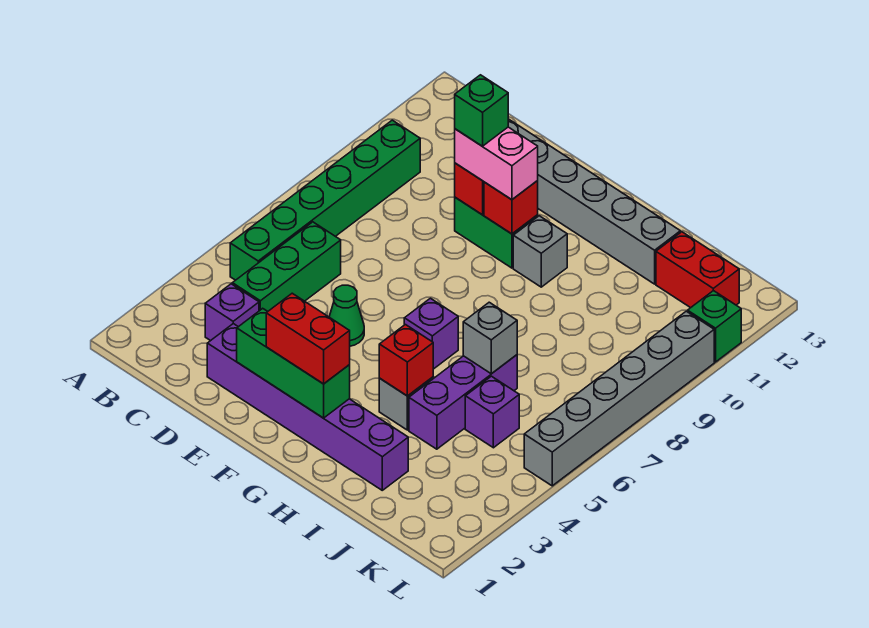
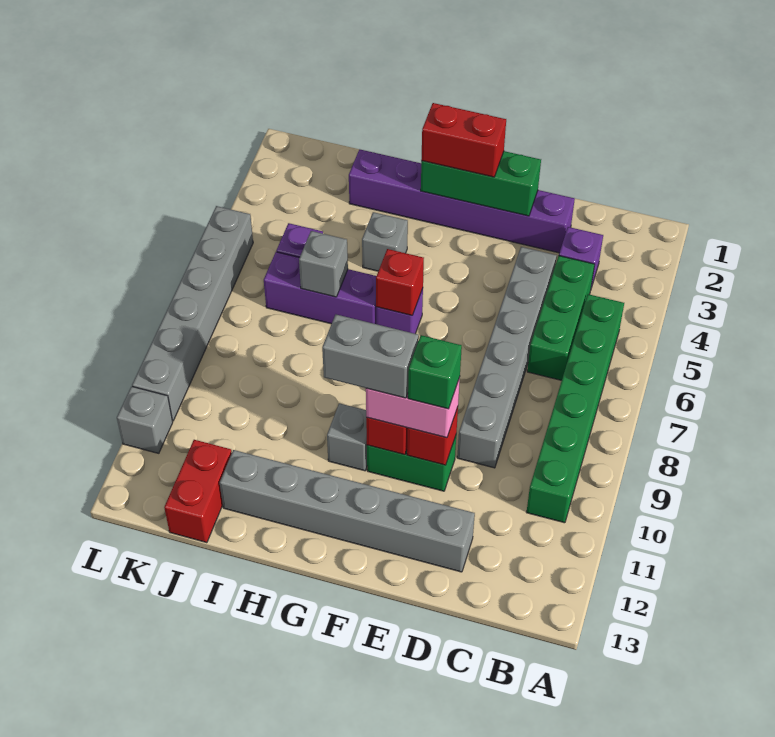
none -> grey 1x6 brick [457,247,557,468]
green 1x1 cone [329,285,364,346] -> none
none -> grey 1x2 brick [322,315,419,398]
red 1x1 brick [379,325,433,396] -> red 1x1 brick moved to [376,249,424,315]
purple 1x3 brick [409,355,517,449] -> purple 1x3 brick turned to [264,252,376,324]
red 1x2 brick [656,232,739,308] -> red 1x2 brick turned to [164,440,232,543]
green 1x1 brick [688,291,741,362] -> grey 1x1 brick [117,386,173,453]

